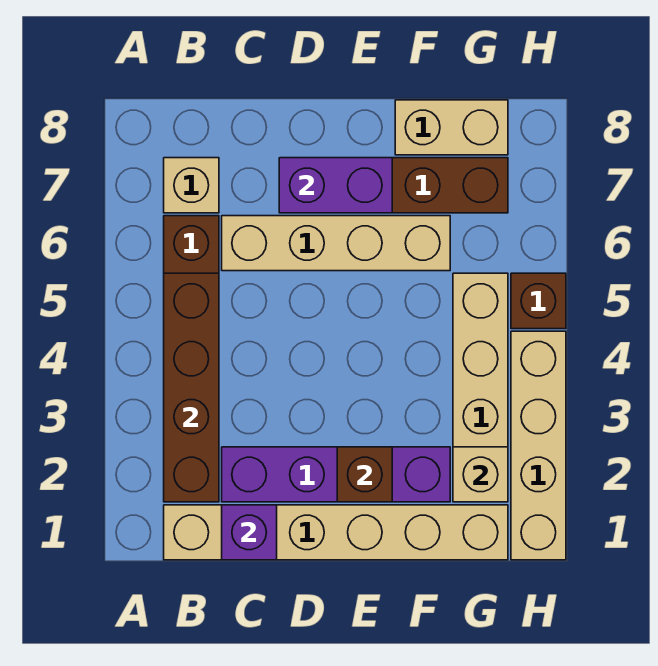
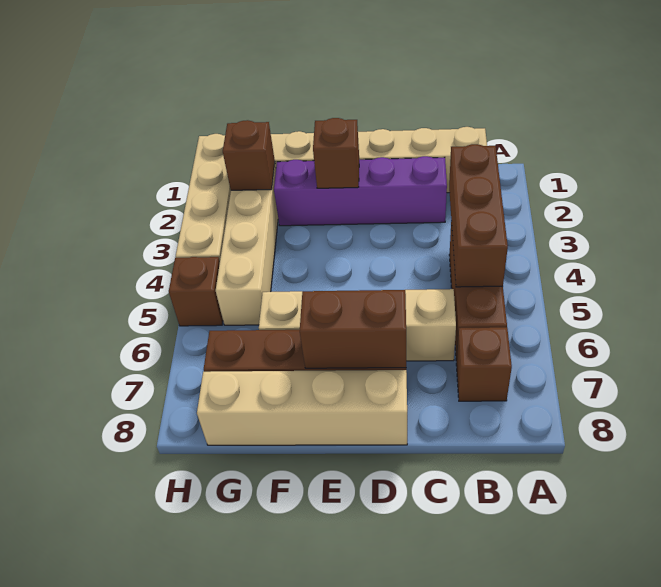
brown 1x4 brick [164,273,219,502] -> brown 1x3 brick [449,144,508,287]
tan 1x1 brick [164,158,219,213] -> brown 1x1 brick [456,327,512,401]
purple 1x1 brick [222,505,277,560] -> none
purple 1x2 brick [279,158,392,213] -> brown 1x2 brick [300,290,406,368]
tan 1x2 brick [395,100,508,155] -> tan 1x4 brick [197,370,407,445]
tan 1x1 brick [453,447,508,502] -> brown 1x1 brick [223,120,275,190]

